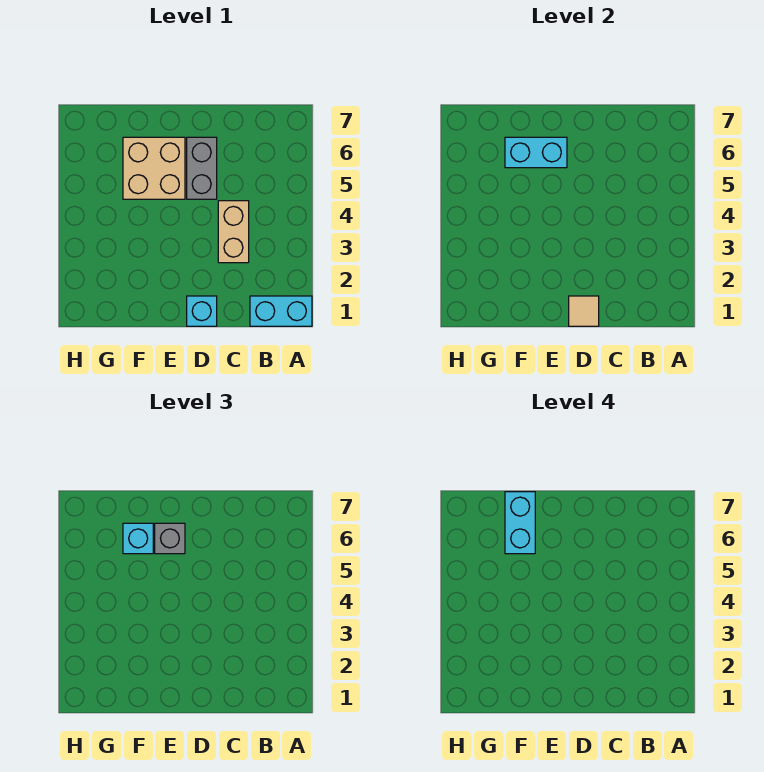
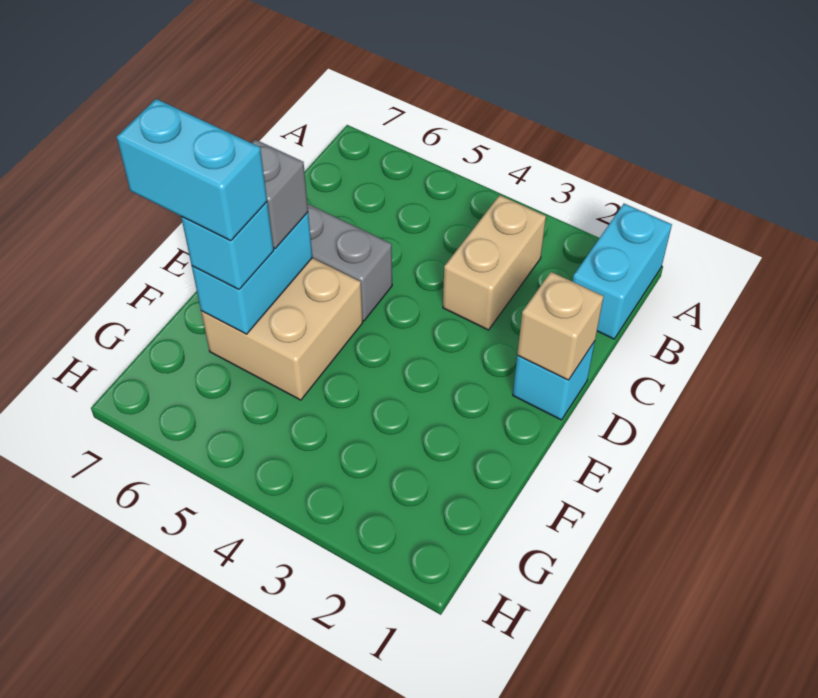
tan 1x2 brick [218,201,249,263] -> tan 1x2 brick turned to [443,195,546,330]
tan 1x1 tile [569,296,599,326] -> tan 1x1 brick [517,272,604,380]

